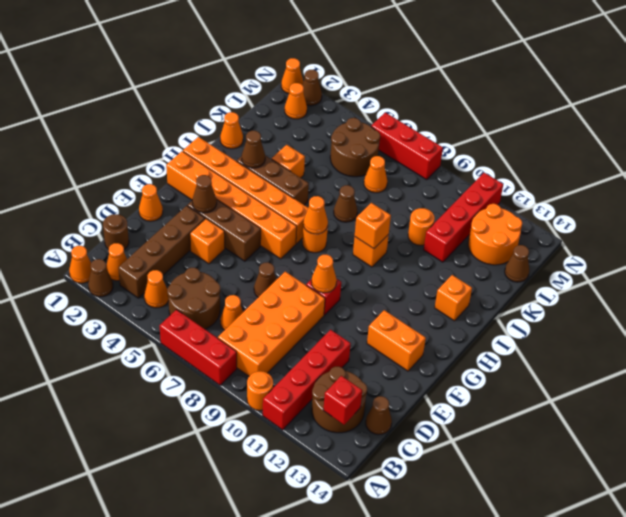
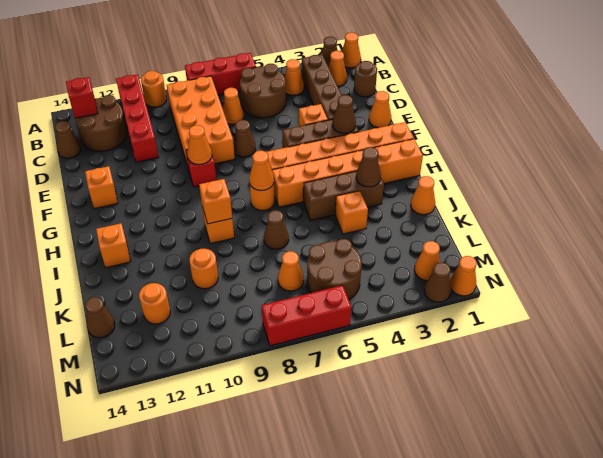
orange 1x2 brick [367,310,426,371] -> orange 1x1 brick [85,166,118,209]
red 1x4 brick [424,173,503,262] -> none
orange 2x2 round brick [468,204,522,265] -> orange 1x1 round brick [139,283,170,324]

